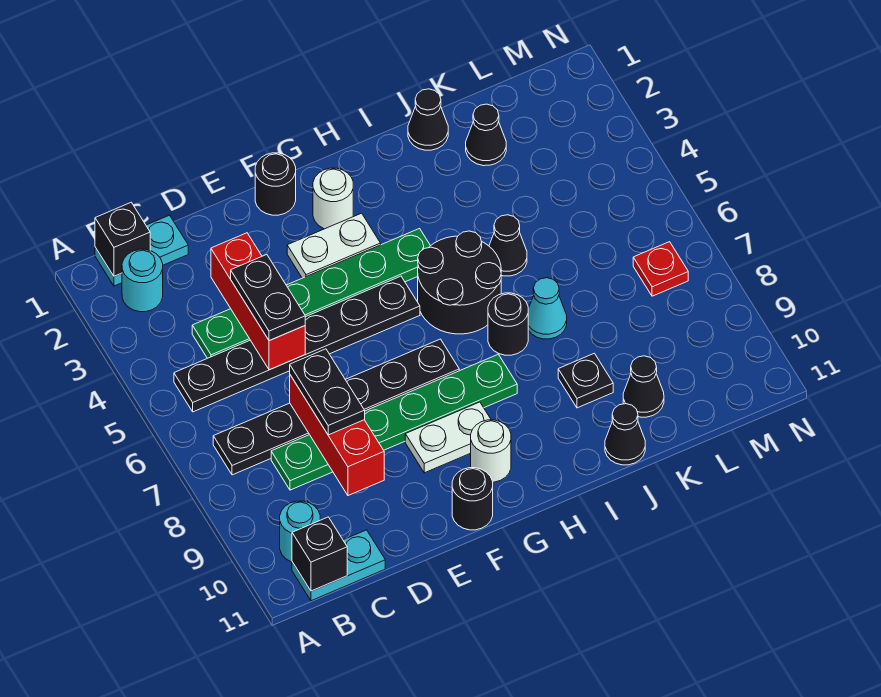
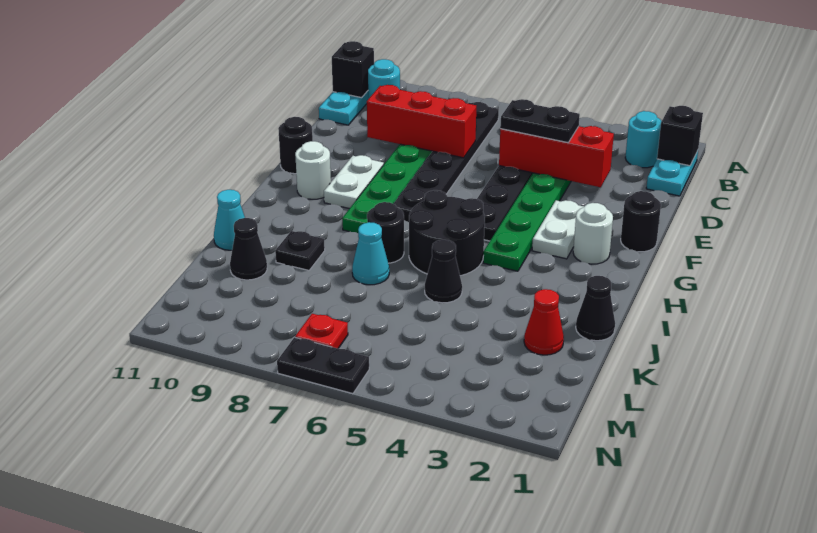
black 1x2 plate [290,349,365,435] -> black 1x2 plate moved to [277,337,369,394]
black 1x1 cone [605,404,645,465] -> cyan 1x1 cone [214,190,245,250]
black 1x1 cone [466,104,506,166] -> red 1x1 cone [524,289,564,355]

